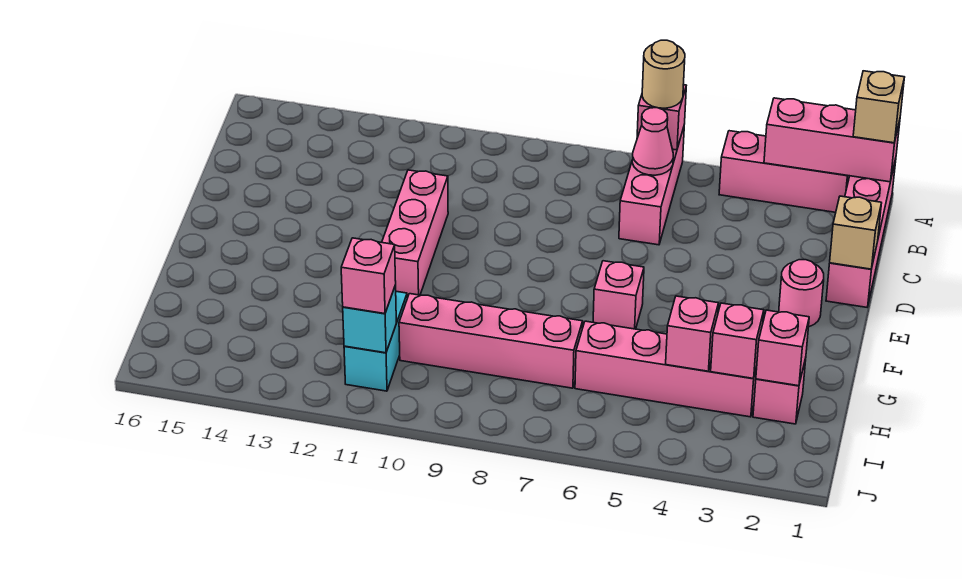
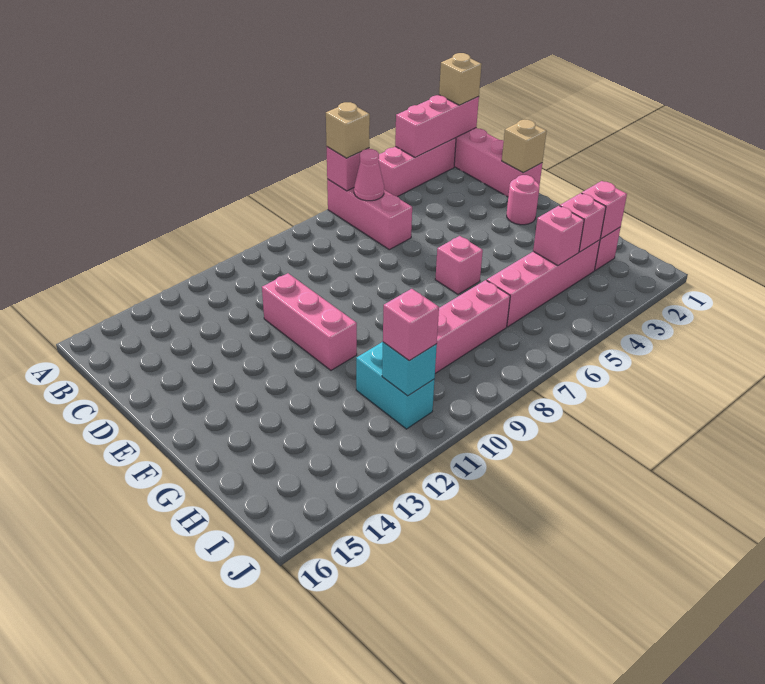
tan 1x1 round brick [642,40,685,108] -> tan 1x1 brick [326,102,370,158]

